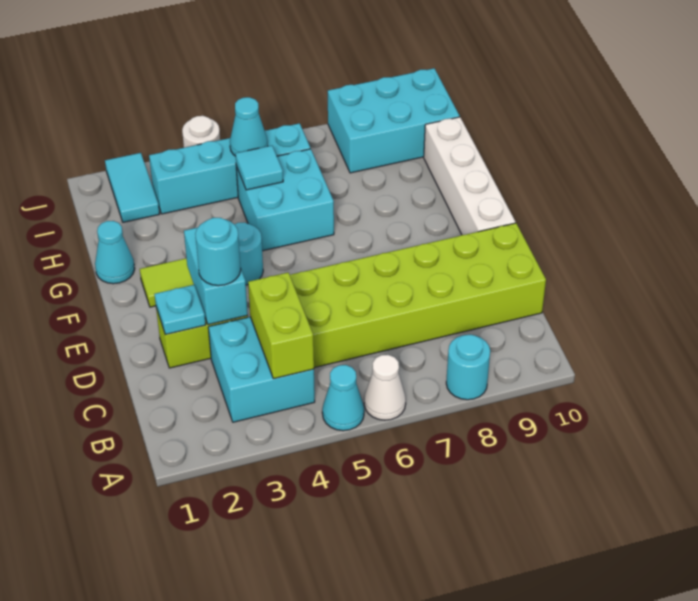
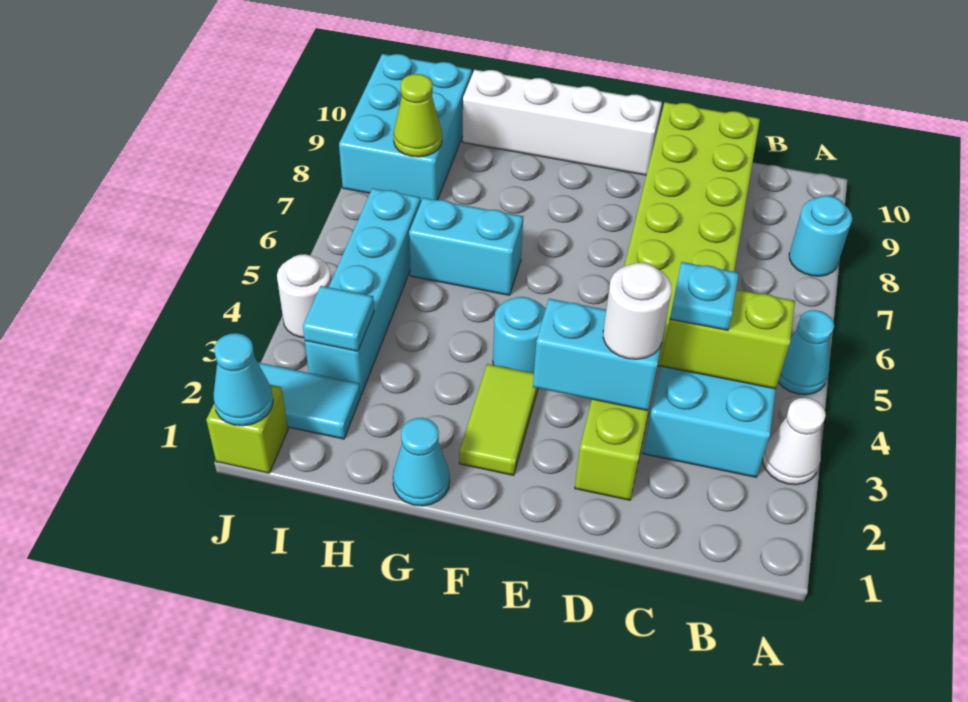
white 1x1 cone [364,355,406,420] -> white 1x1 cone moved to [763,398,826,485]
cyan 1x1 plate [155,285,206,335] -> cyan 1x1 plate moved to [670,262,739,330]
cyan 1x1 round brick [195,218,241,286] -> white 1x1 round brick [603,263,672,359]
cyan 2x2 brick [236,149,334,251] -> cyan 1x2 brick [409,198,523,295]
cyan 1x1 tile [235,146,283,190] -> cyan 1x1 tile moved to [303,286,374,351]
cyan 1x1 cone [230,97,268,156] -> cyan 1x1 cone moved to [213,333,273,426]
none -> lime 1x1 cone [393,74,442,157]
none -> lime 1x1 brick [206,385,288,473]

